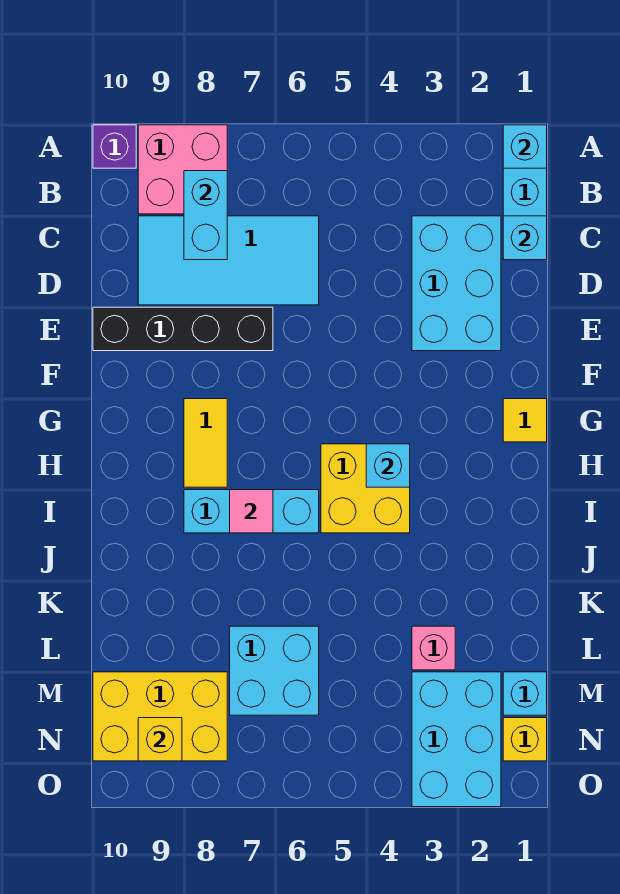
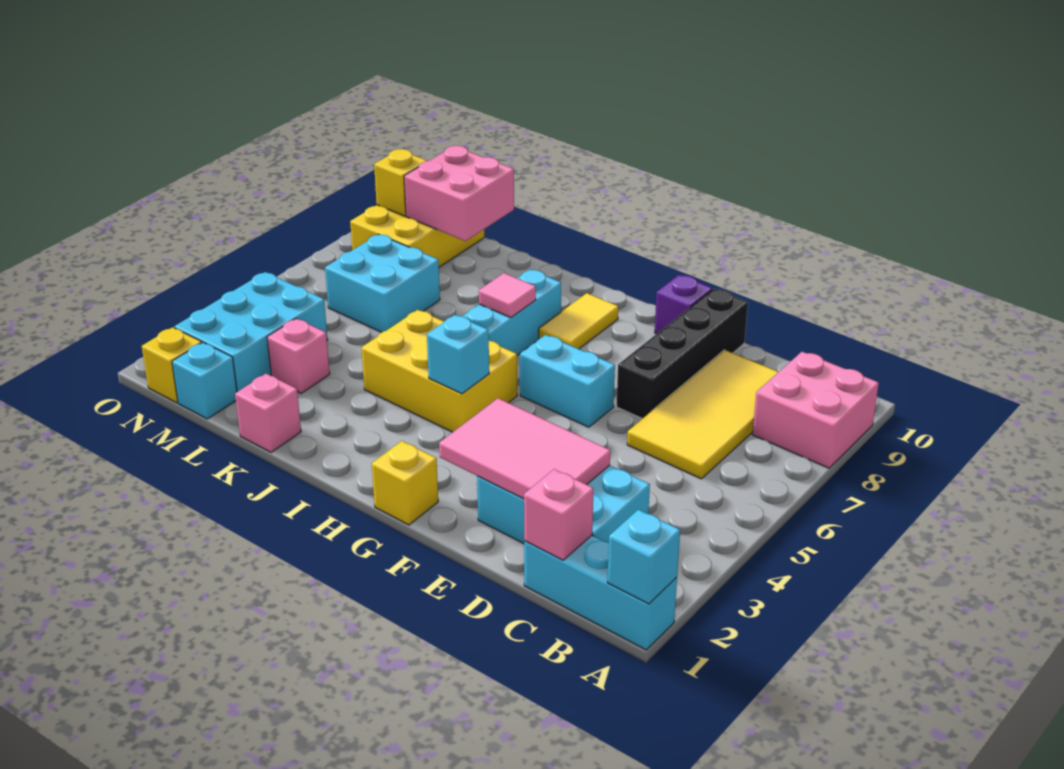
purple 1x1 brick [93,125,136,168] -> purple 1x1 brick moved to [655,275,712,334]
cyan 1x2 brick [184,171,227,260] -> cyan 1x2 brick moved to [520,335,615,427]
cyan 1x1 brick [503,216,547,260] -> pink 1x1 brick [524,469,594,560]
cyan 2x4 tile [138,216,319,305] -> yellow 2x4 tile [627,350,778,479]
none -> pink 2x3 tile [439,398,610,499]
yellow 1x1 tile [503,399,547,442] -> yellow 1x1 brick [372,441,438,525]
yellow 1x2 tile [184,399,227,487] -> yellow 1x2 tile turned to [539,293,618,349]
yellow 2x2 brick [321,444,410,533] -> yellow 2x3 brick [362,310,517,432]
none -> pink 1x1 brick [235,374,301,452]
none -> pink 2x2 brick [404,146,514,241]
cyan 2x3 brick [412,672,501,807] -> cyan 2x3 brick turned to [174,272,328,392]

